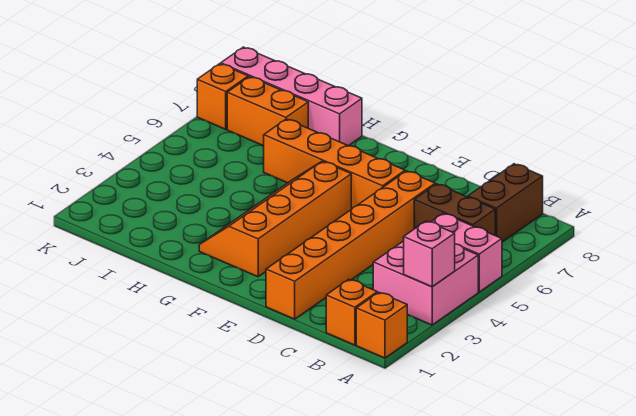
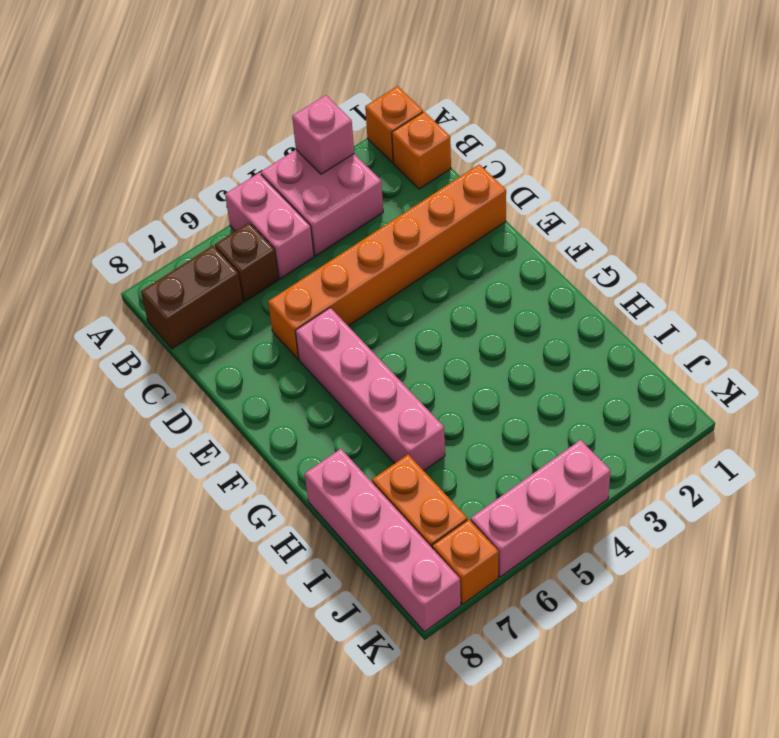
brown 1x2 brick [414,184,495,235] -> brown 1x1 brick [215,223,279,302]
orange 1x4 brick [264,119,405,209] -> pink 1x4 brick [296,308,445,471]
orange 2x4 slope [199,161,351,277] -> none
none -> pink 1x3 brick [471,440,611,577]

